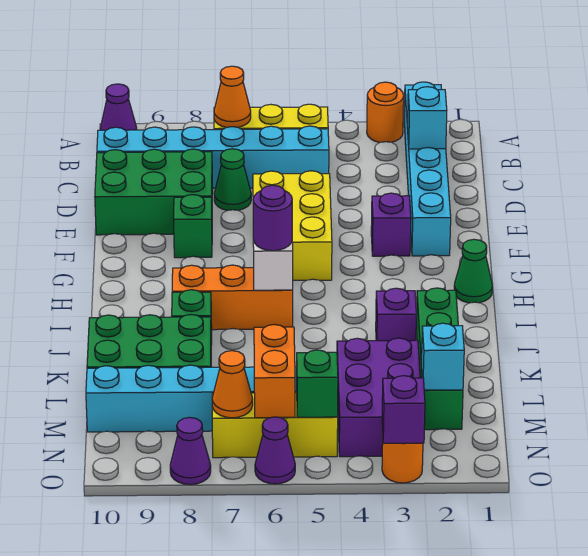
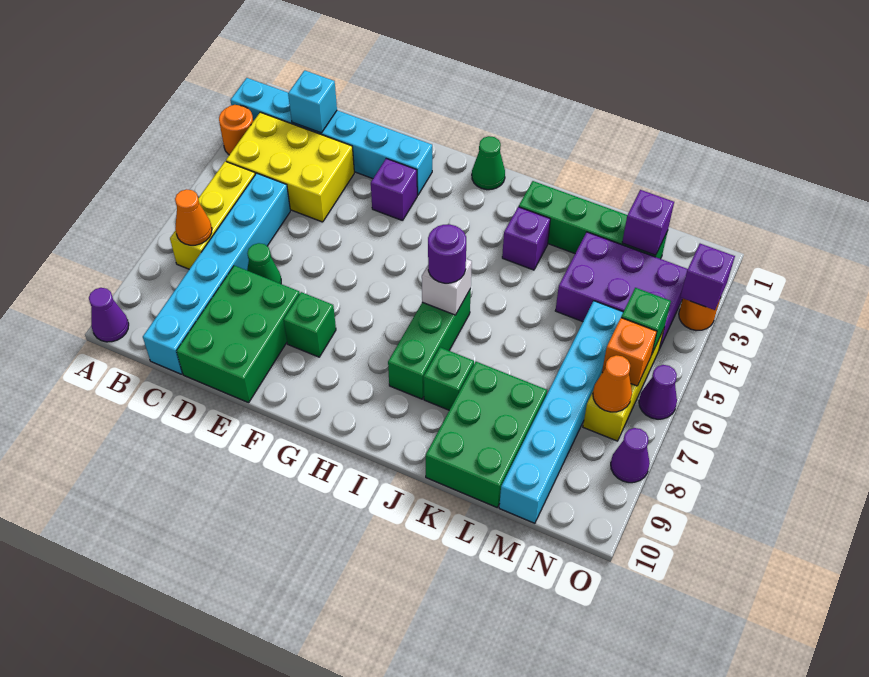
yellow 2x3 brick [253,171,332,280] -> yellow 2x3 brick moved to [226,112,354,222]
orange 1x3 brick [172,265,293,330] -> green 1x3 brick [388,289,471,399]
cyan 1x1 brick [422,323,464,390] -> purple 1x1 brick [622,190,674,255]
orange 1x2 brick [254,325,295,418] -> orange 1x1 brick [602,318,657,386]

